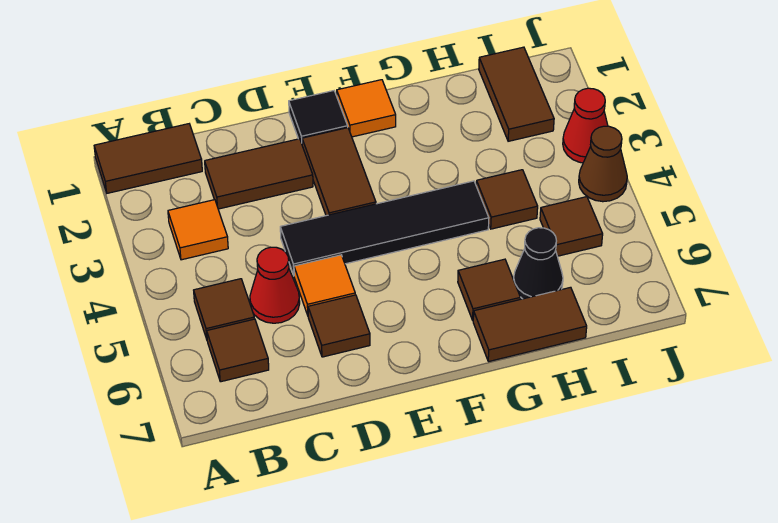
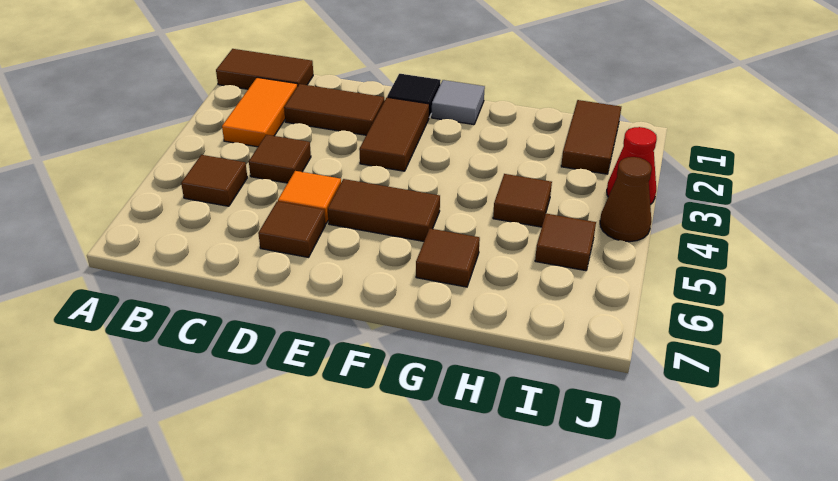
orange 1x1 tile [168,200,228,260] -> orange 1x2 tile [222,77,298,147]
brown 1x1 tile [207,319,269,382] -> brown 1x1 tile moved to [249,135,311,183]
red 1x1 cone [250,247,300,323] -> none
black 1x4 tile [280,181,489,275] -> none
orange 1x1 tile [337,80,396,137] -> grey 1x1 tile [432,80,485,125]
brown 1x2 tile [473,287,587,362] -> brown 1x2 tile moved to [328,179,440,241]
black 1x1 cone [514,228,563,299] -> none

